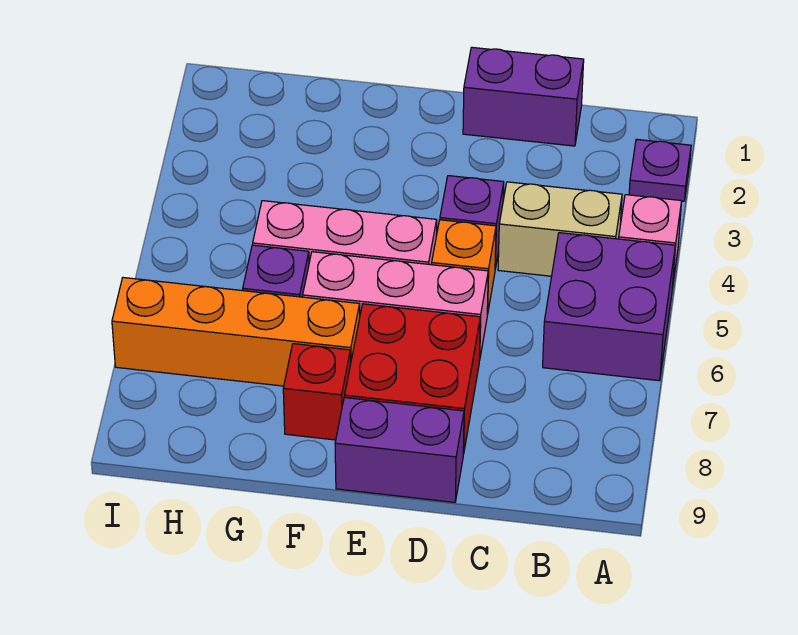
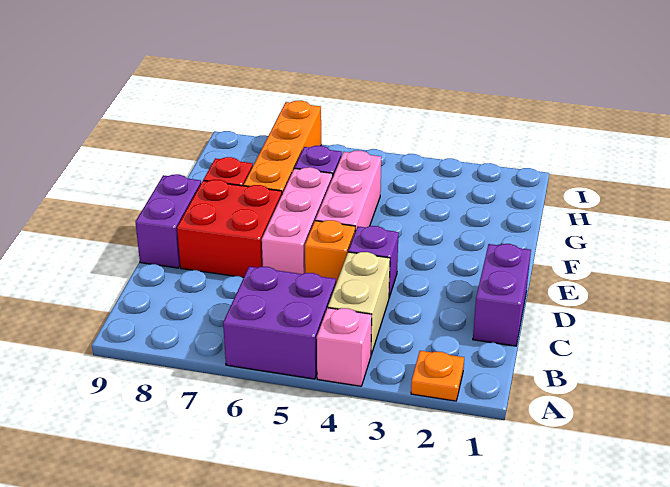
purple 1x1 plate [629,139,691,201] -> orange 1x1 plate [411,351,464,401]

